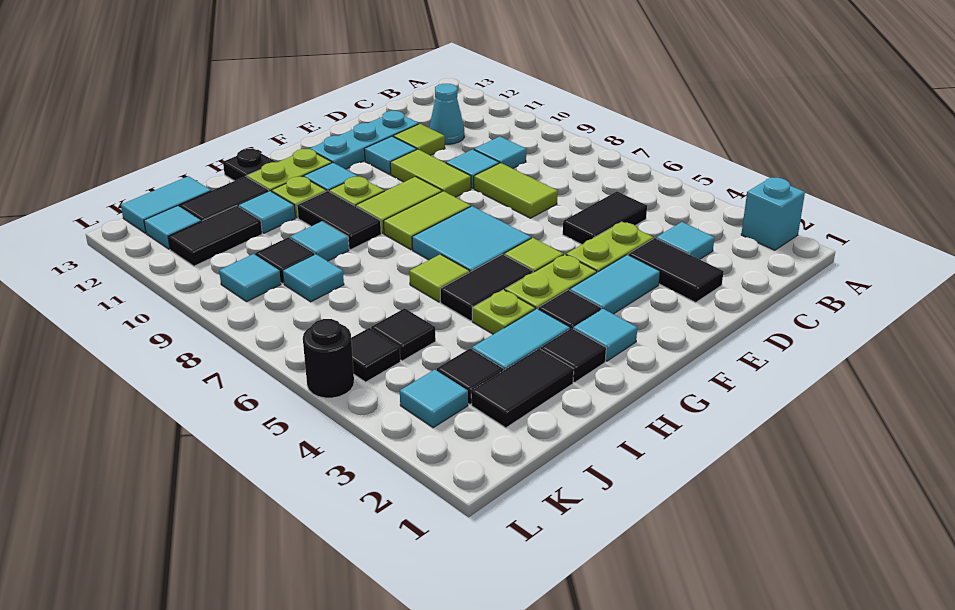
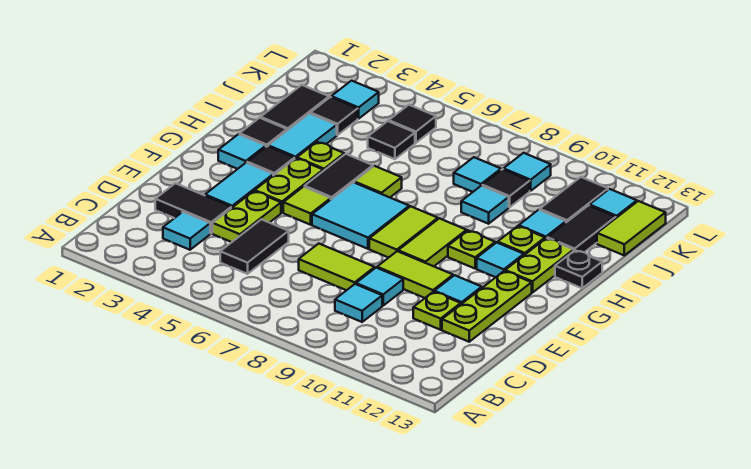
cyan 1x1 brick [741,178,805,250] -> none
cyan 1x1 cone [429,84,464,144] -> none
lime 1x1 tile [393,124,445,155] -> lime 1x1 plate [413,292,461,330]
cyan 1x3 plate [310,111,419,169] -> lime 1x3 plate [442,271,532,342]
black 1x2 tile [297,191,381,250] -> none
cyan 1x2 tile [121,176,211,233] -> lime 1x2 tile [597,201,666,255]
black 1x1 round brick [303,319,354,398] -> none

